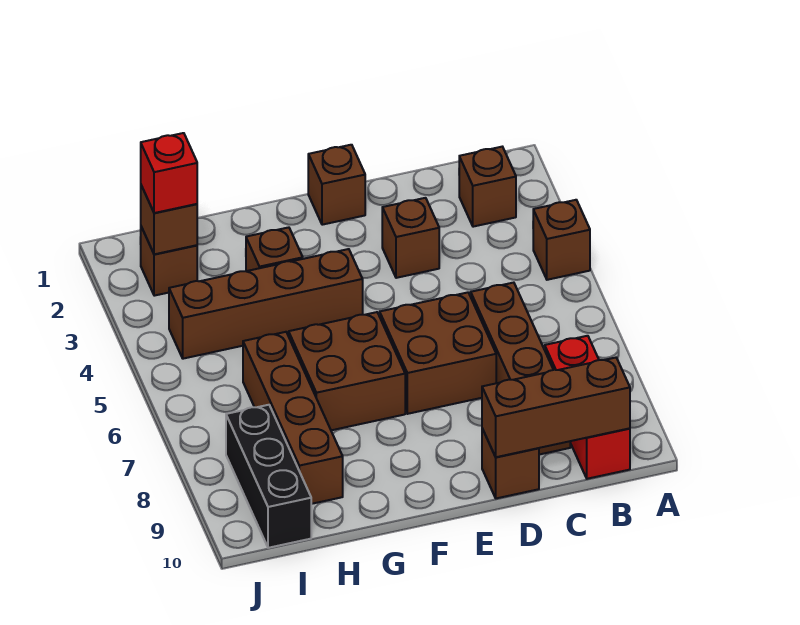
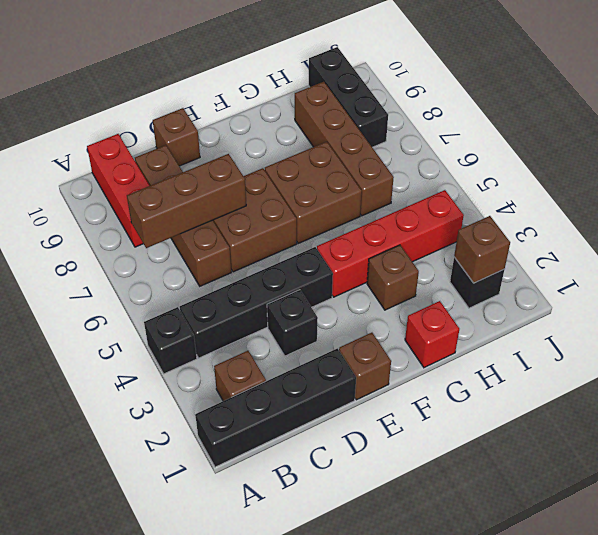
none -> black 1x4 brick [195,348,356,467]
brown 1x1 brick [533,200,590,280] -> black 1x1 brick [144,307,197,374]
none -> black 1x4 brick [180,247,333,358]
brown 1x3 brick [482,358,630,457] -> brown 1x3 brick moved to [127,154,246,248]
brown 1x1 brick [382,198,439,278] -> black 1x1 brick [267,290,318,356]
brown 1x4 brick [169,249,363,359] -> red 1x4 brick [317,190,464,297]
brown 1x1 brick [140,227,197,296] -> black 1x1 brick [450,257,504,308]
red 1x1 brick [141,133,197,213] -> red 1x1 brick moved to [405,301,459,368]

